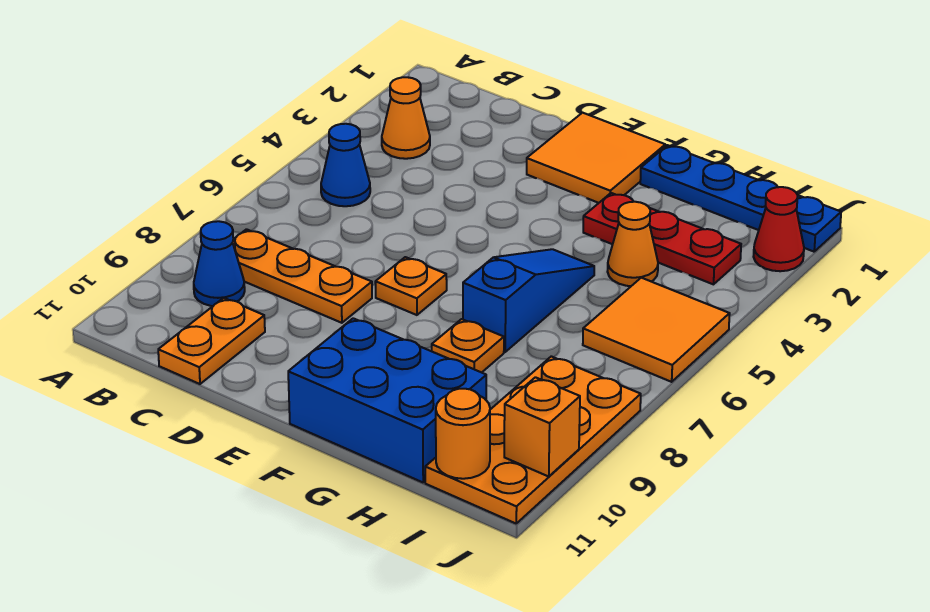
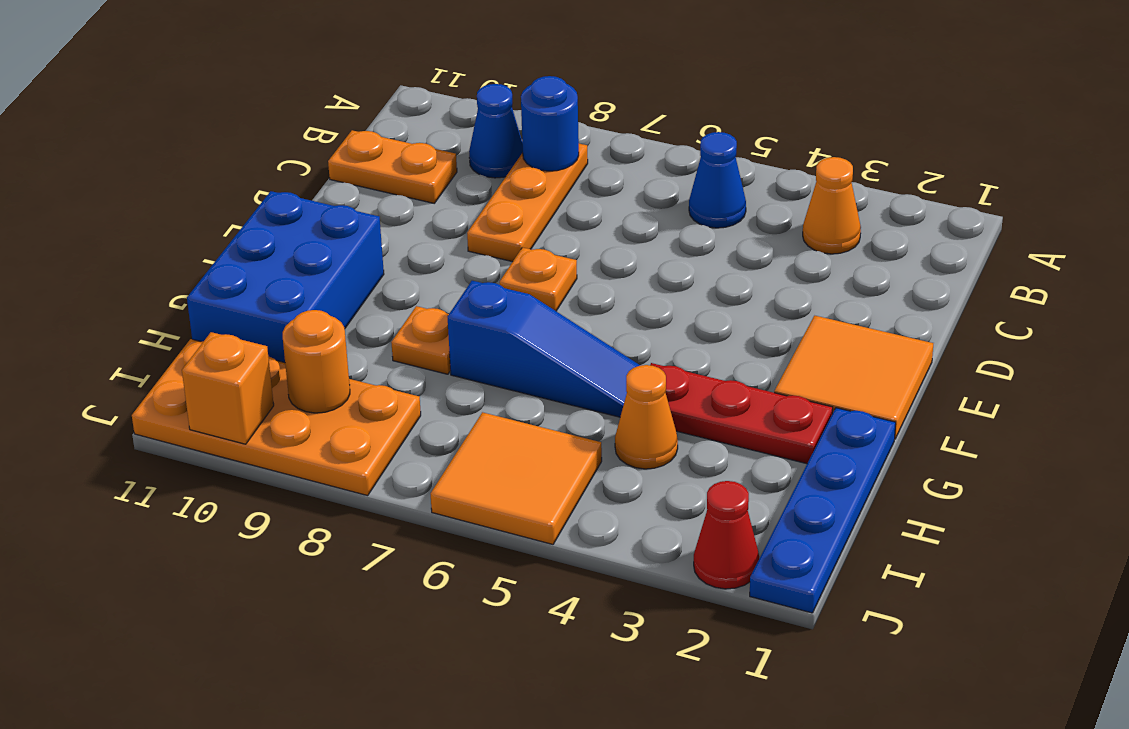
none -> blue 1x1 round brick [521,76,579,171]
red 1x3 plate [583,193,741,284] -> red 1x3 plate turned to [650,363,833,464]
orange 1x1 round brick [436,389,490,479] -> orange 1x1 round brick moved to [283,310,350,413]

